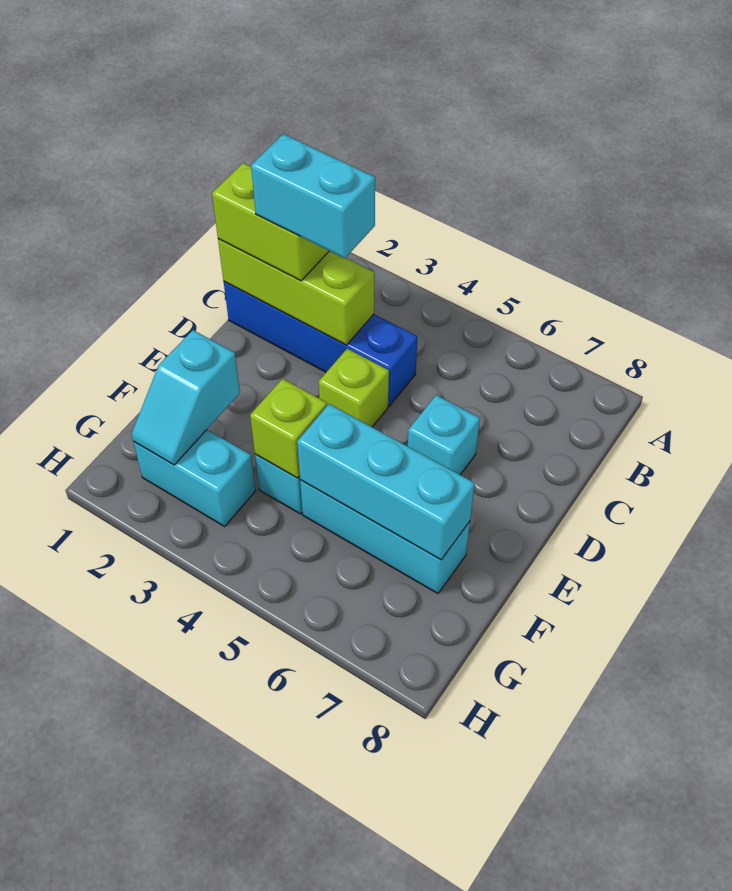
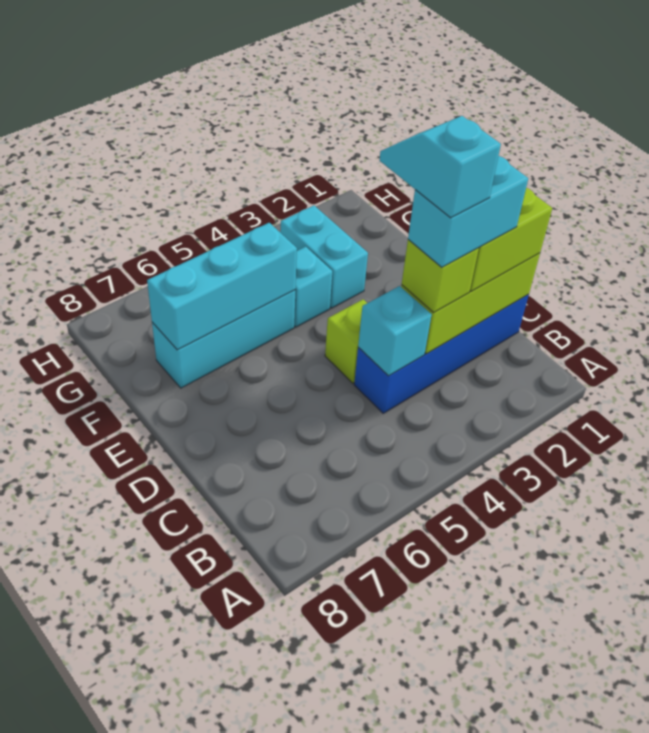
cyan 1x1 brick [408,395,480,475] -> cyan 1x1 brick moved to [358,286,432,376]
cyan 1x2 slope [132,330,240,465] -> cyan 1x2 slope moved to [380,116,501,218]
lime 1x1 brick [250,379,327,478] -> lime 1x1 brick moved to [402,240,479,312]
cyan 1x2 brick [134,430,256,526] -> cyan 1x2 brick turned to [280,205,368,308]

